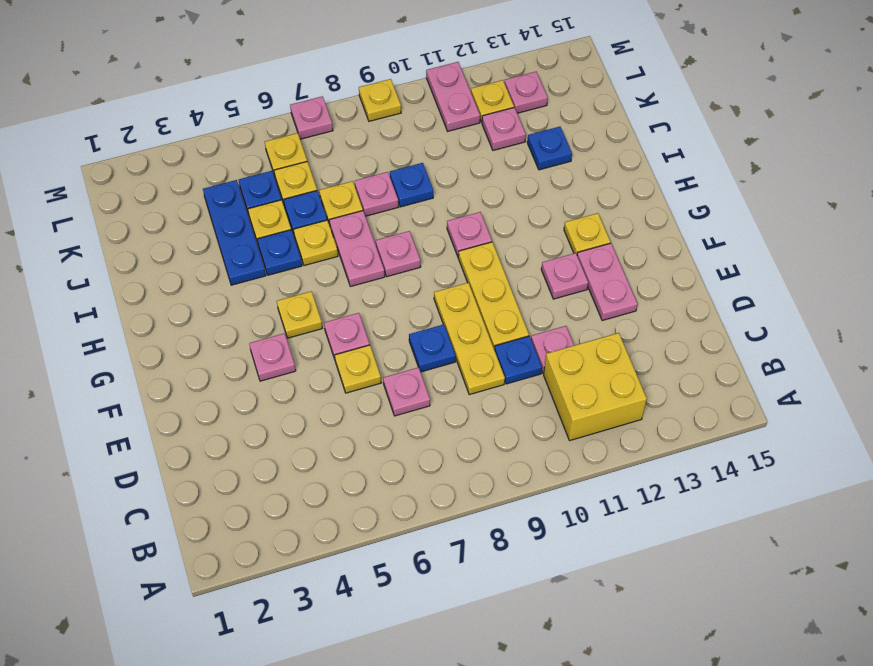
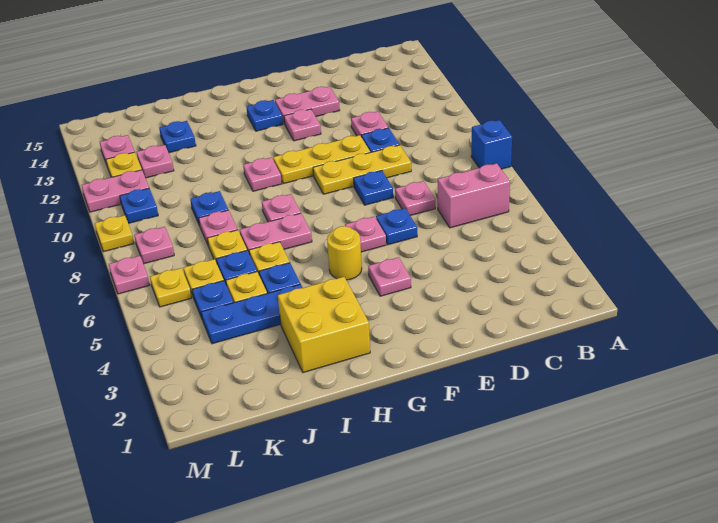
none -> blue 1x1 brick [471,120,512,169]
none -> pink 1x2 brick [438,163,510,228]
yellow 2x2 brick [544,333,647,441] -> yellow 2x2 brick moved to [278,277,370,373]
yellow 1x1 plate [335,345,381,393] -> blue 1x1 plate [376,208,417,245]
yellow 1x1 plate [277,291,322,338] -> yellow 1x1 round brick [327,226,362,280]
yellow 1x1 plate [564,213,610,254] -> blue 1x1 plate [247,100,283,131]
none -> pink 1x1 plate [134,227,174,264]
none -> blue 1x1 plate [120,188,158,223]

